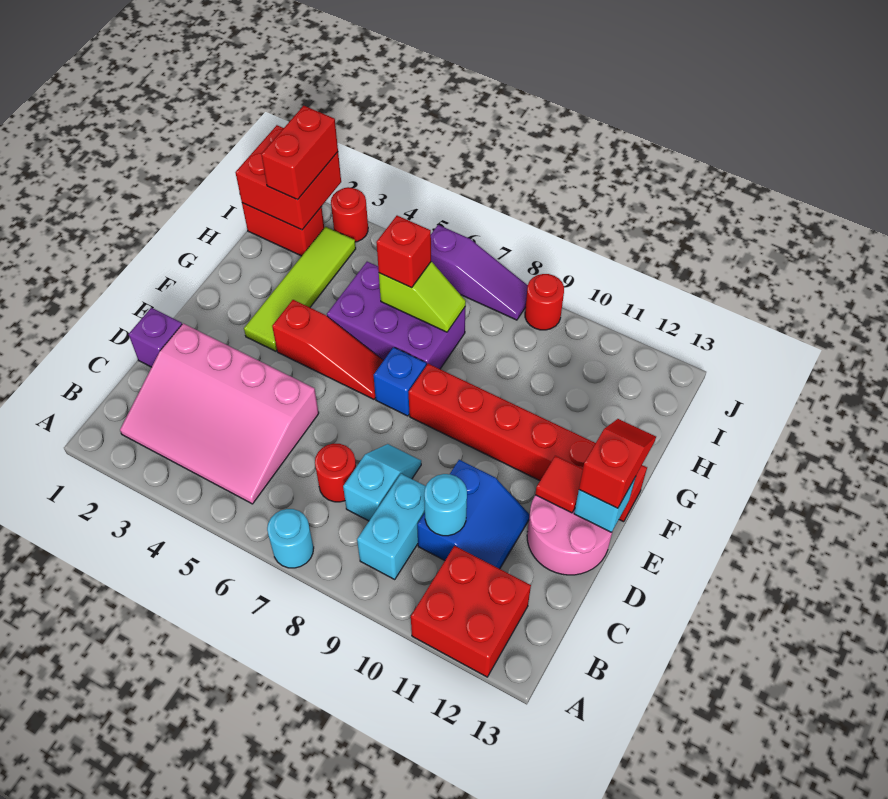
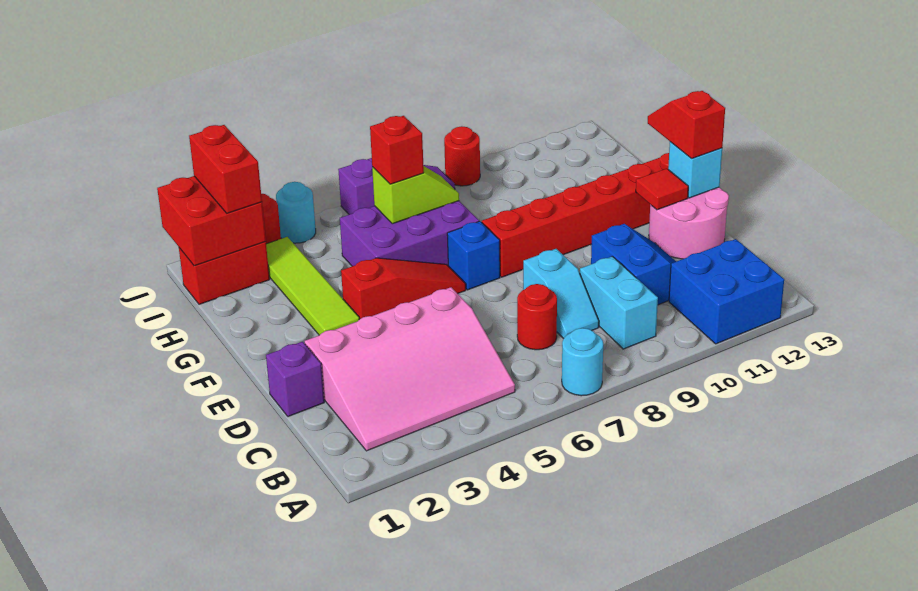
red 2x2 brick [411,546,531,677] -> blue 2x2 brick [669,239,784,344]
cyan 1x2 slope [343,444,421,521] -> cyan 1x2 slope turned to [523,249,599,339]
cyan 1x1 round brick [424,474,467,536] -> cyan 1x1 round brick moved to [276,182,316,243]

